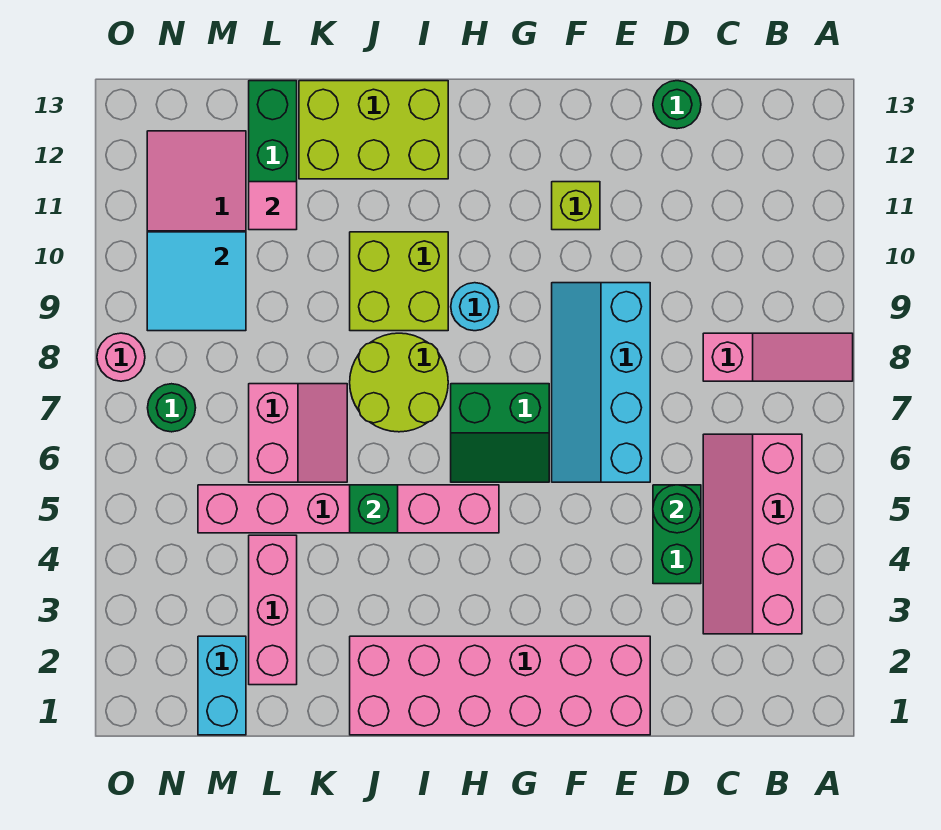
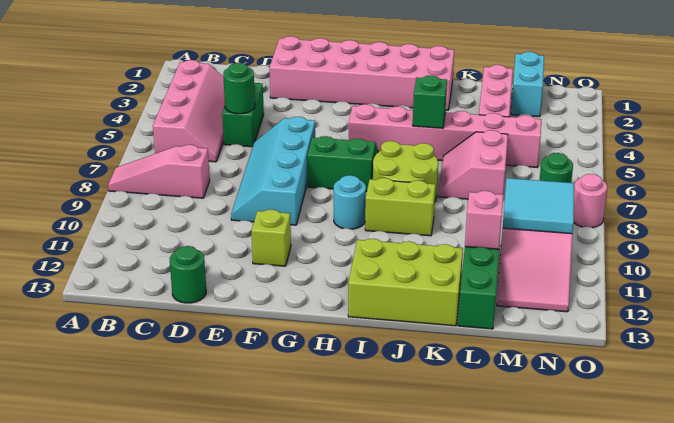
cyan 2x4 slope [552,283,650,482] -> cyan 2x4 slope turned to [231,117,315,225]
lime 2x2 brick [350,232,448,331] -> lime 1x2 brick [365,178,435,236]
pink 1x1 tile [249,182,297,230] -> pink 1x1 brick [465,191,503,249]

